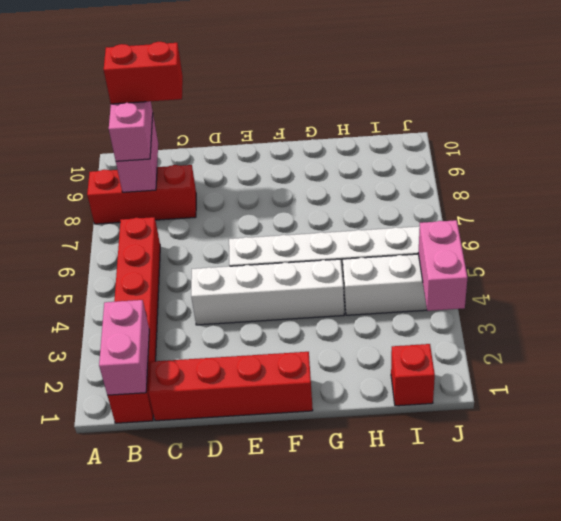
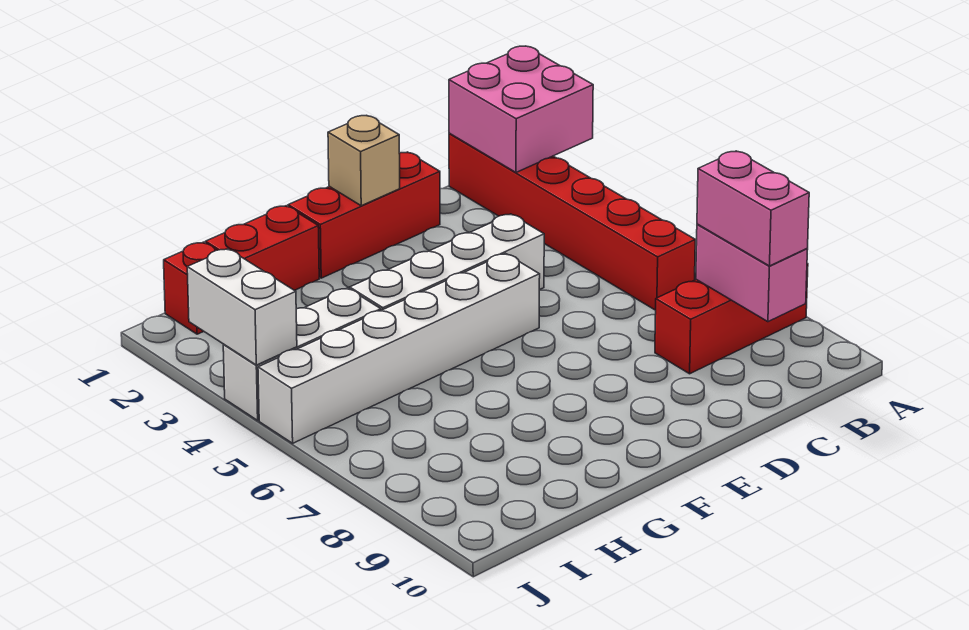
pink 1x2 brick [99,300,149,395] -> pink 2x2 brick [449,46,593,172]
red 1x2 brick [104,42,183,104] -> red 1x2 brick moved to [205,206,319,290]
red 1x4 brick [148,352,313,421] -> red 1x3 brick [288,152,440,278]
none -> tan 1x1 brick [328,116,400,206]
pink 1x2 brick [418,220,467,311] -> white 1x2 brick [187,249,297,365]

